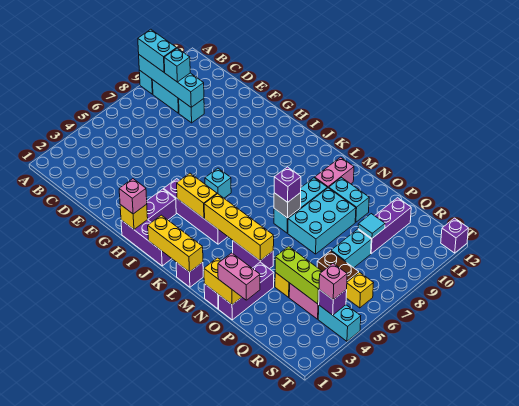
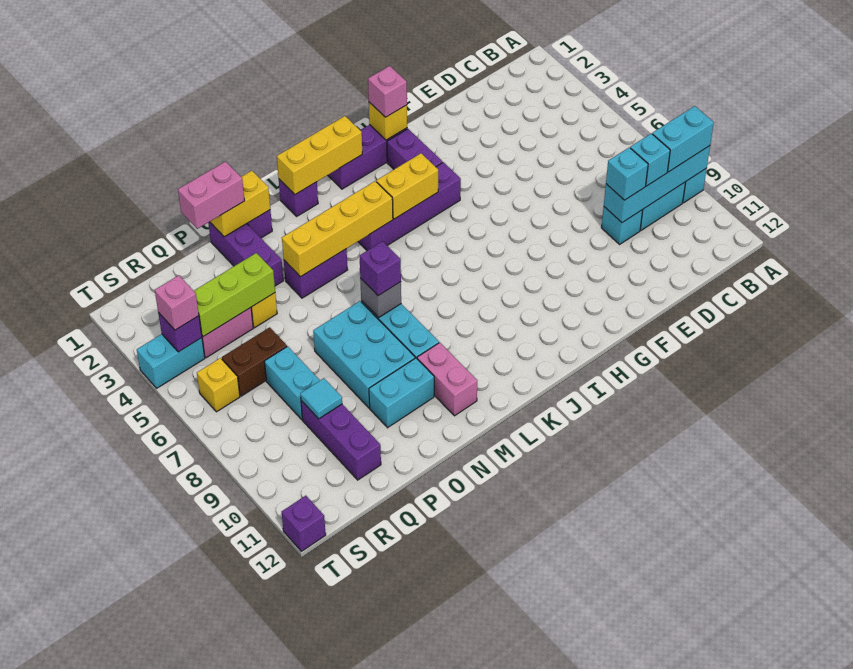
cyan 1x1 brick [205,168,231,198] -> cyan 1x1 brick moved to [606,147,648,200]

